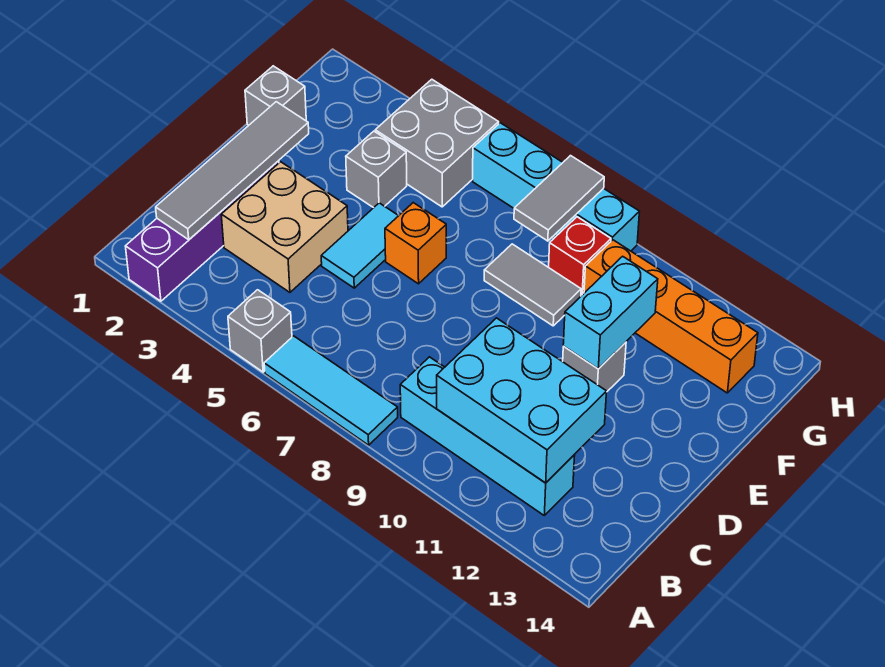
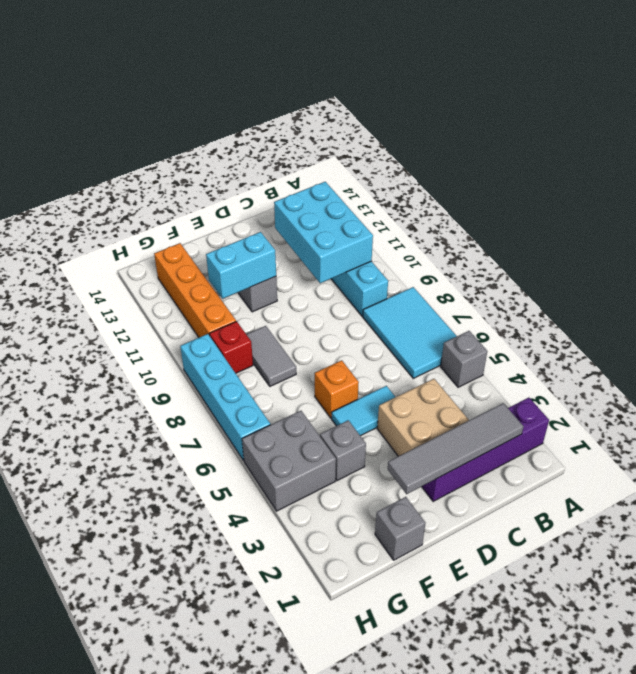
cyan 1x3 tile [264,336,398,445] -> cyan 2x3 tile [363,287,457,378]
grey 1x2 tile [514,156,604,241] -> none

